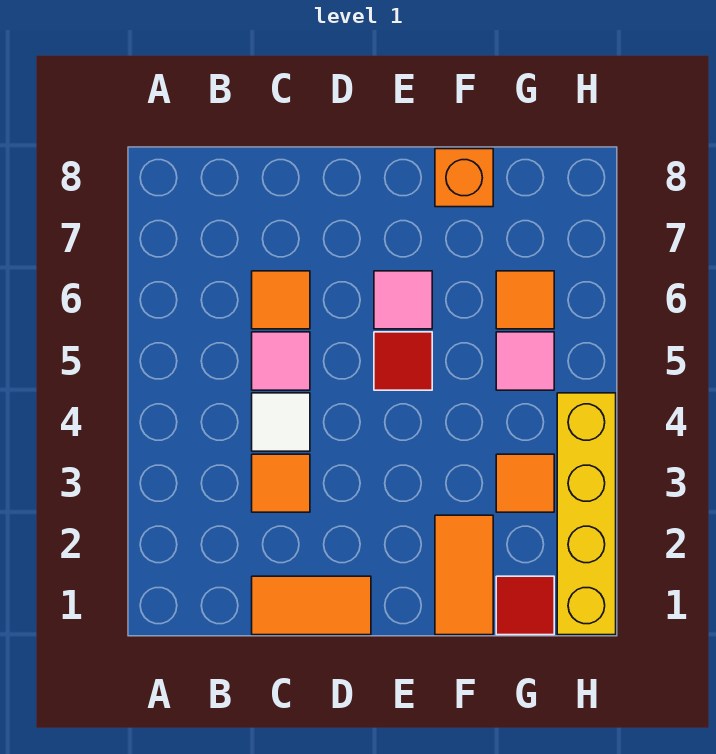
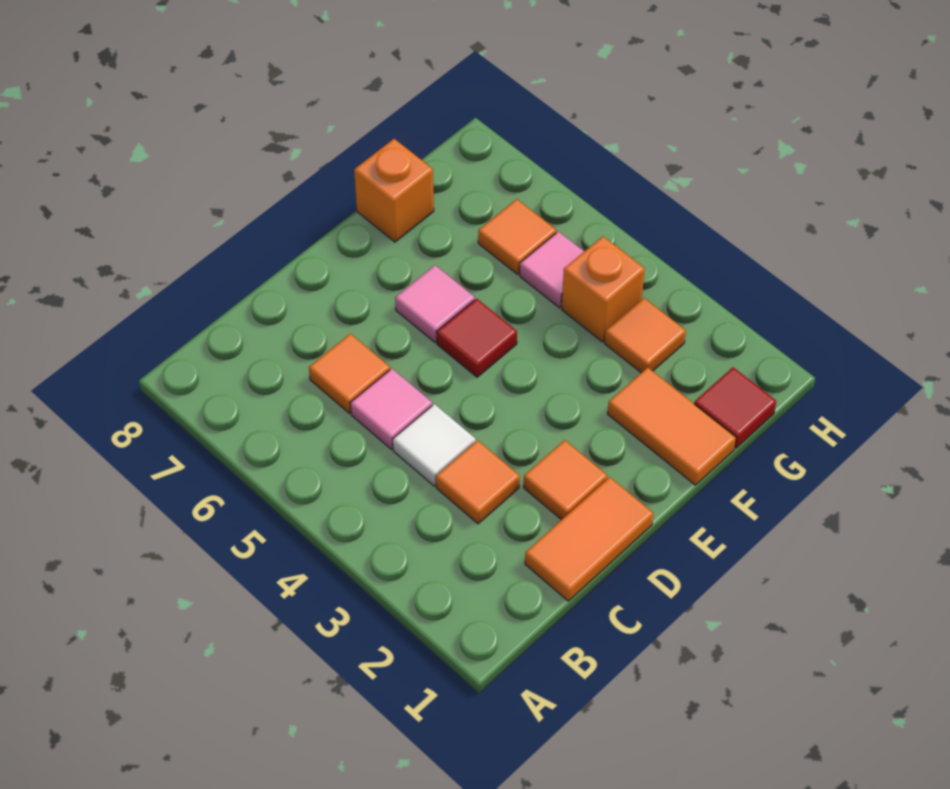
none -> orange 1x1 tile [524,440,607,520]
none -> orange 1x1 brick [562,236,645,342]
yellow 1x4 brick [557,393,616,635] -> none

